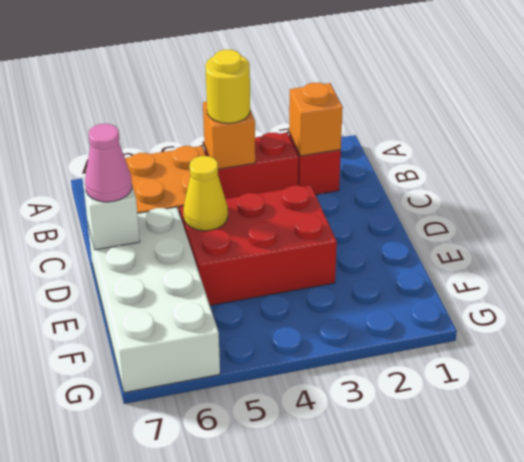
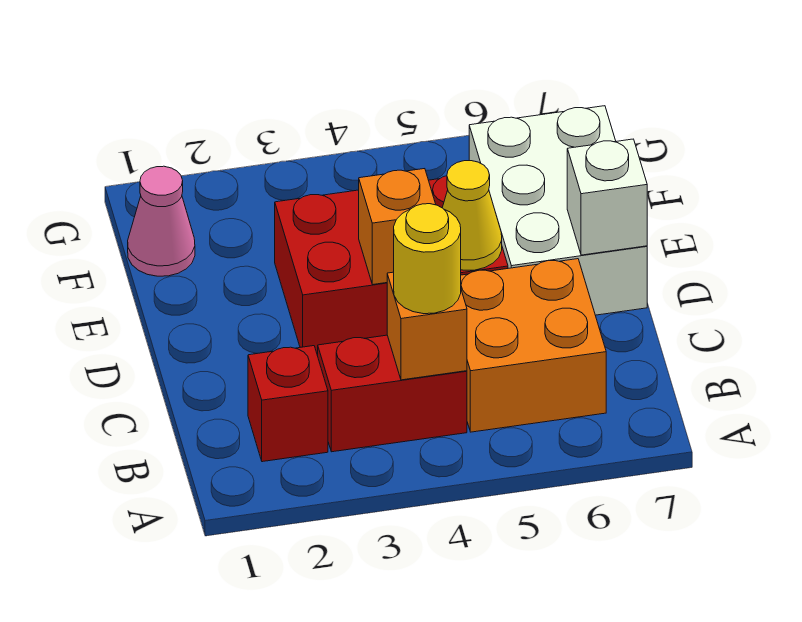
orange 1x1 brick [289,83,343,156] -> orange 1x1 brick moved to [359,169,436,284]
white 2x4 brick [88,207,220,393] -> white 2x3 brick [469,106,647,315]
pink 1x1 cone [85,124,132,202] -> pink 1x1 cone moved to [128,166,195,276]

